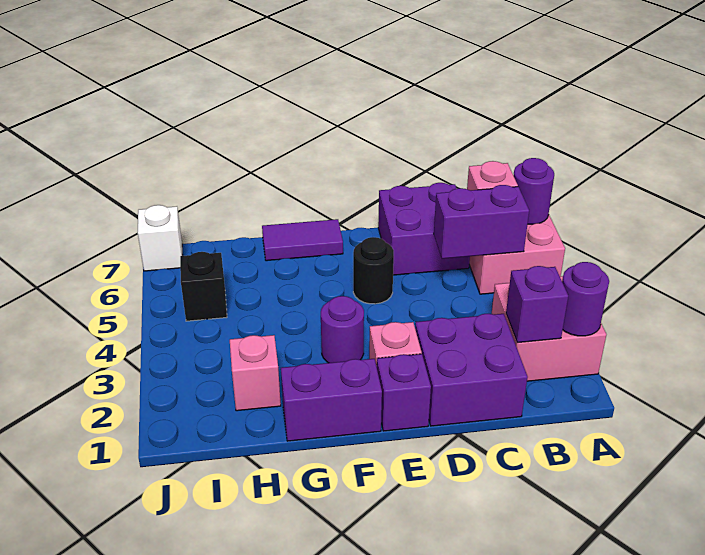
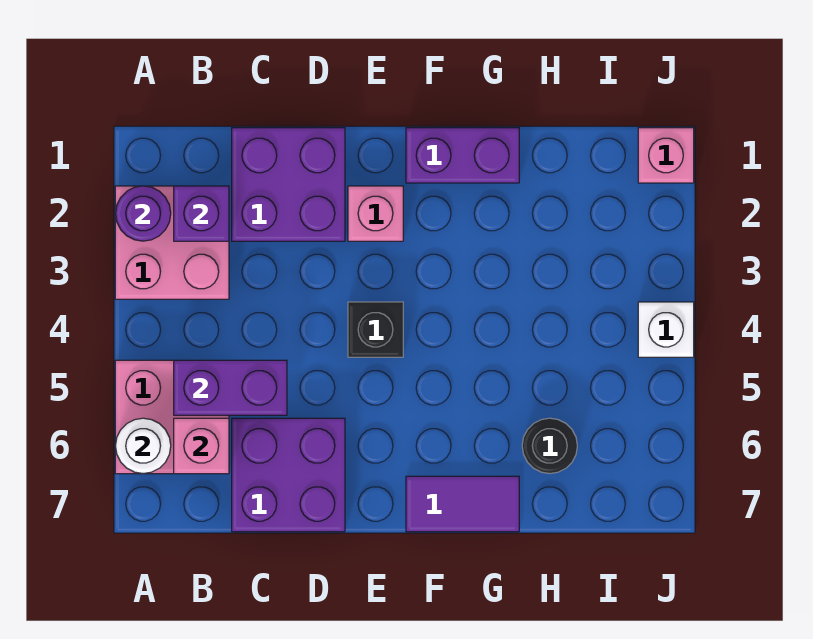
purple 1x1 round brick [513,158,554,224] -> white 1x1 round brick [115,418,171,474]
purple 1x1 brick [377,354,431,431] -> none
black 1x1 round brick [353,237,394,304] -> black 1x1 round brick moved to [522,418,577,474]
purple 1x1 round brick [321,296,364,363] -> none
pink 1x1 brick [230,335,281,411] -> pink 1x1 brick moved to [638,128,694,183]
black 1x1 brick [180,252,227,321] -> black 1x1 brick moved to [348,302,403,357]
white 1x1 brick [138,205,183,271] -> white 1x1 brick moved to [638,302,694,357]

